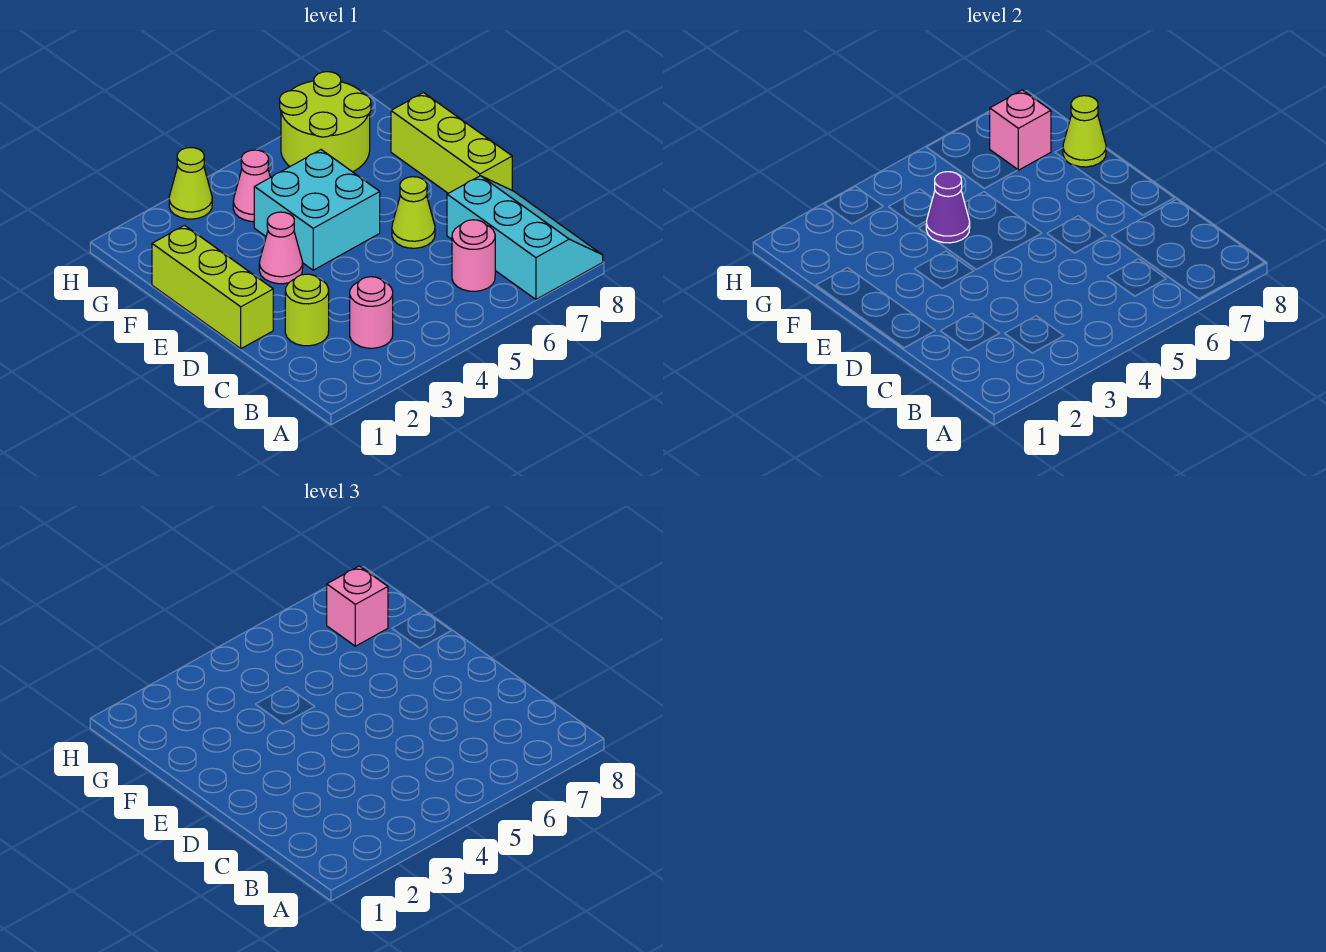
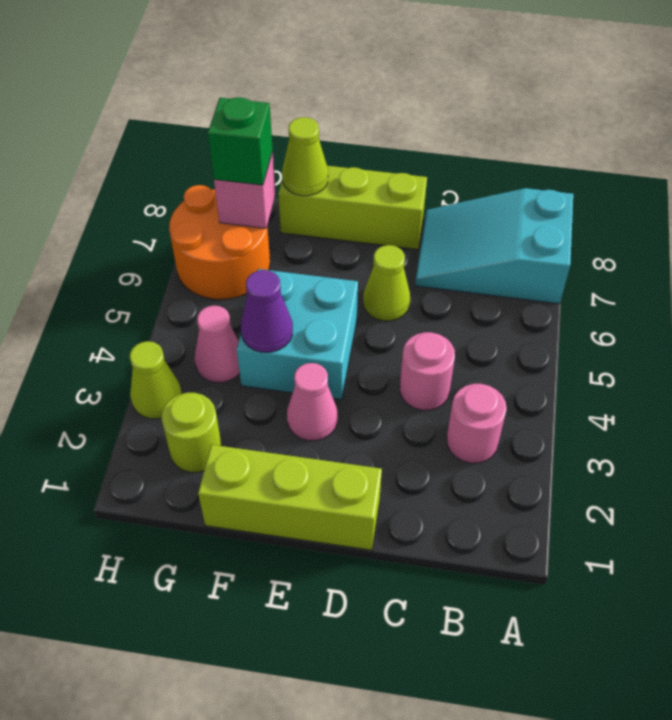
cyan 2x3 slope [447,176,603,299] -> cyan 2x3 slope turned to [415,188,573,304]
pink 1x1 round brick [452,220,495,291] -> pink 1x1 round brick moved to [400,332,455,410]
lime 1x1 round brick [285,274,329,346] -> lime 1x1 round brick moved to [161,393,222,472]
lime 2x2 round brick [280,72,371,172] -> orange 2x2 round brick [169,185,270,300]
pink 1x1 brick [327,566,388,646] -> green 1x1 brick [208,97,273,185]

